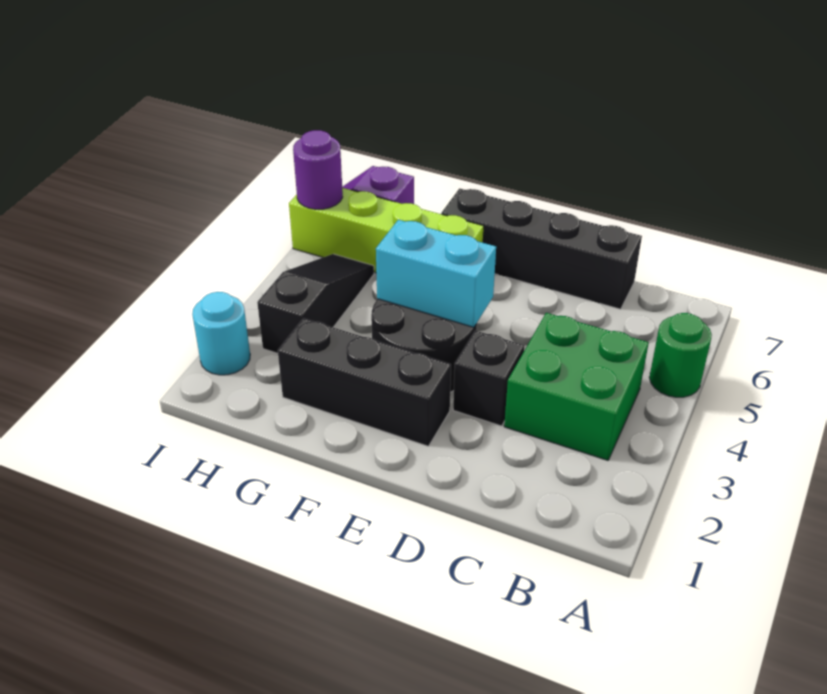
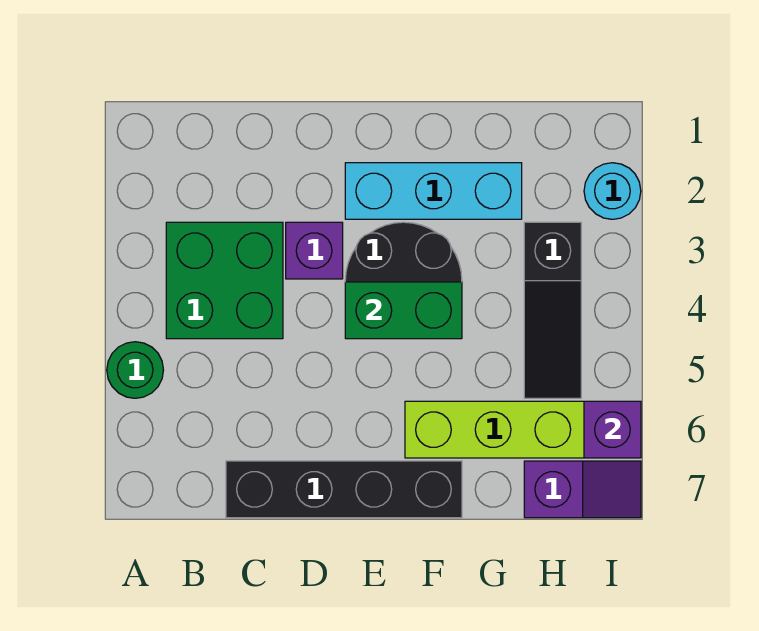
black 1x1 brick [453,331,525,426] -> purple 1x1 brick [286,222,343,279]
black 1x3 brick [278,318,451,446] -> cyan 1x3 brick [345,163,522,219]
cyan 1x2 brick [376,220,496,327] -> green 1x2 brick [345,282,462,339]
purple 1x1 round brick [293,130,343,209] -> purple 1x1 brick [584,401,641,458]

